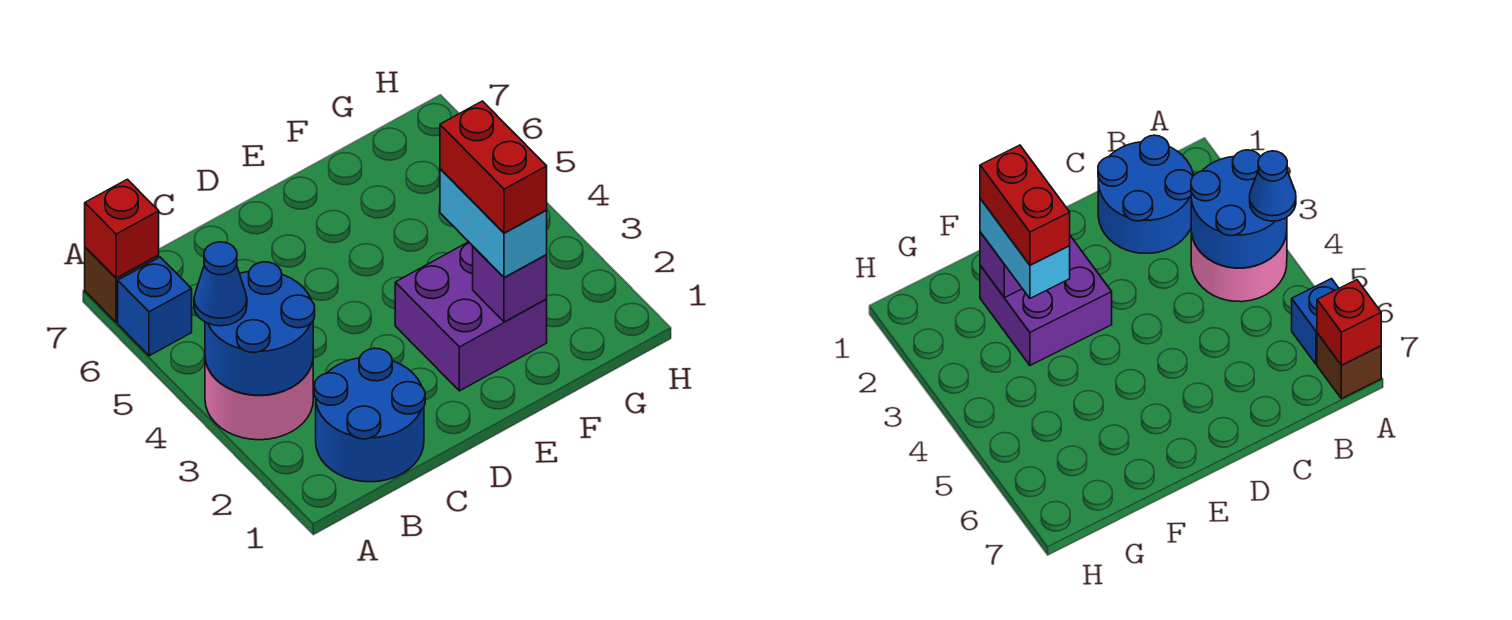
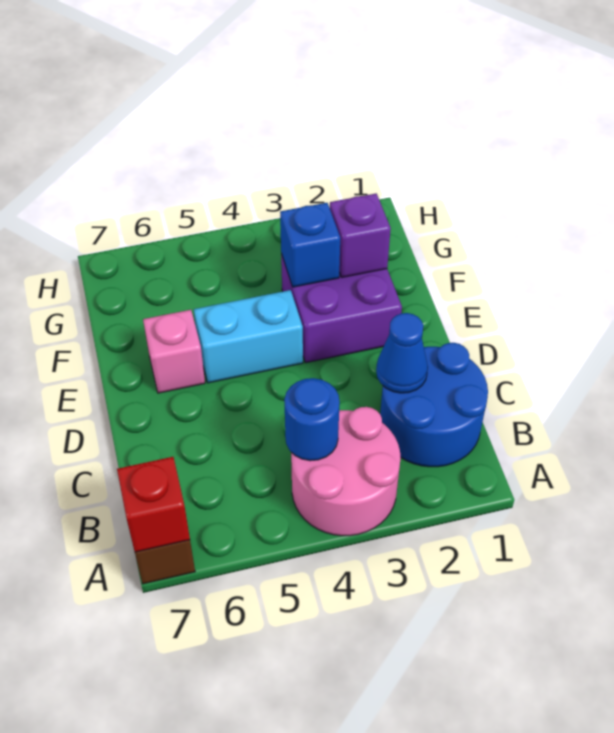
blue 2x2 round brick [205,262,315,395] -> blue 1x1 round brick [284,378,340,461]
blue 1x1 cone [194,242,247,326] -> blue 1x1 cone moved to [376,313,428,393]
blue 1x1 brick [118,257,192,356] -> blue 1x1 brick moved to [280,203,340,287]
none -> pink 1x1 brick [143,310,205,393]
cyan 1x2 brick [440,169,547,277] -> cyan 1x2 brick moved to [194,290,303,383]
red 1x2 brick [440,101,547,233] -> none

